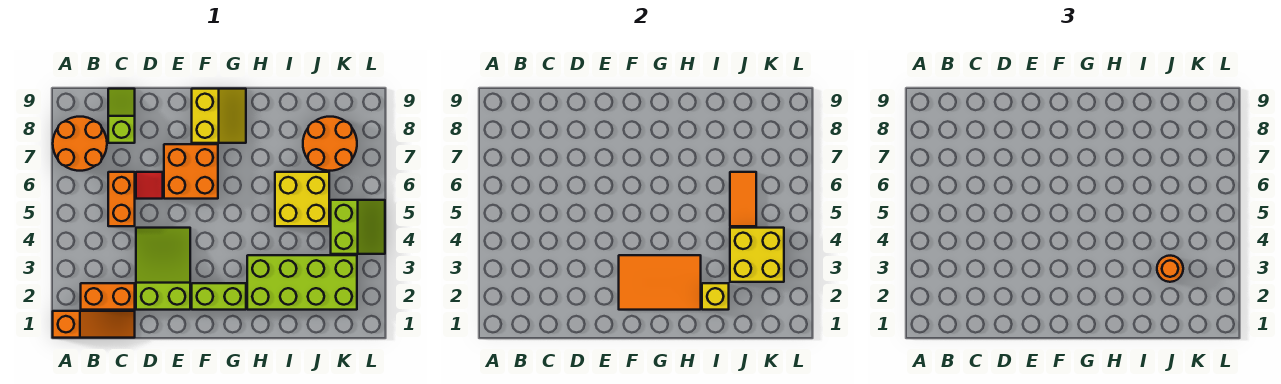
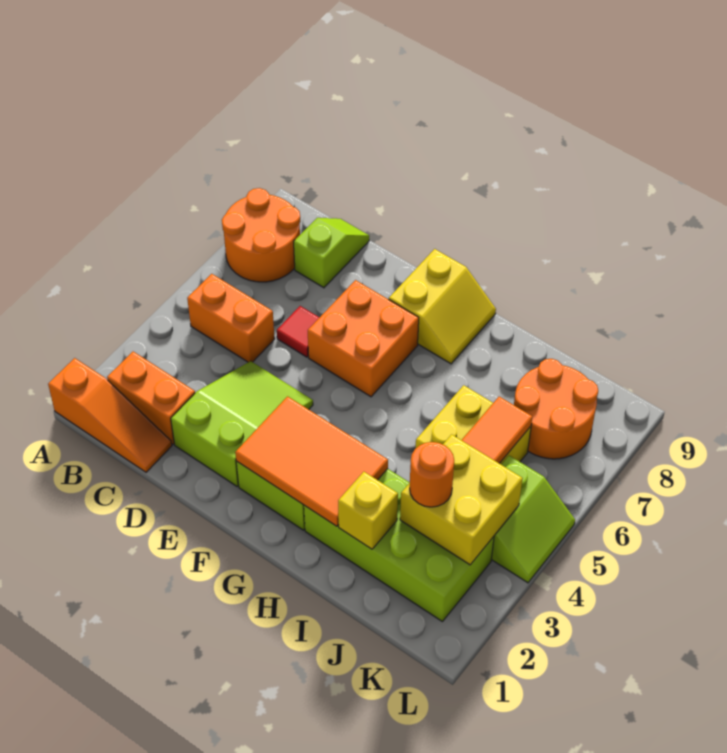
orange 1x2 brick [108,172,135,226] -> orange 1x2 brick turned to [187,274,275,362]

